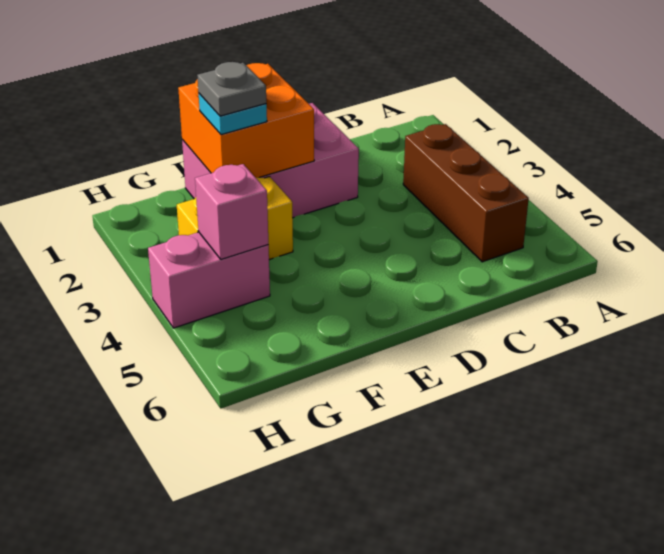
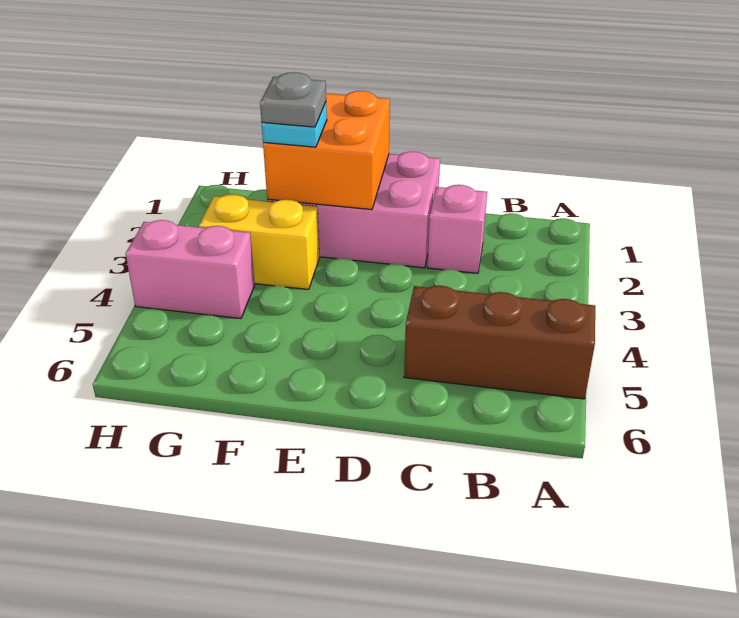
brown 1x3 brick [403,124,529,262] -> brown 1x3 brick turned to [404,285,595,399]
pink 1x1 brick [195,164,268,259] -> pink 1x1 brick moved to [427,185,487,273]

